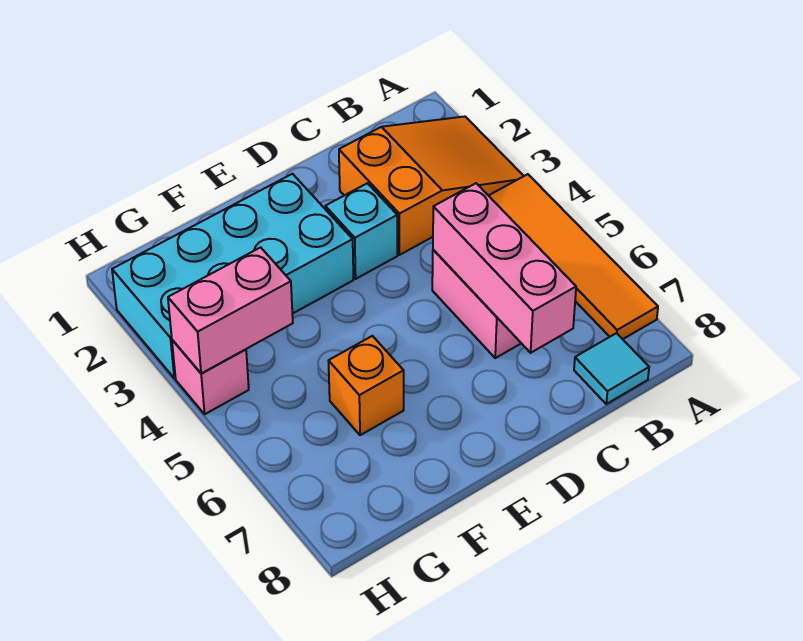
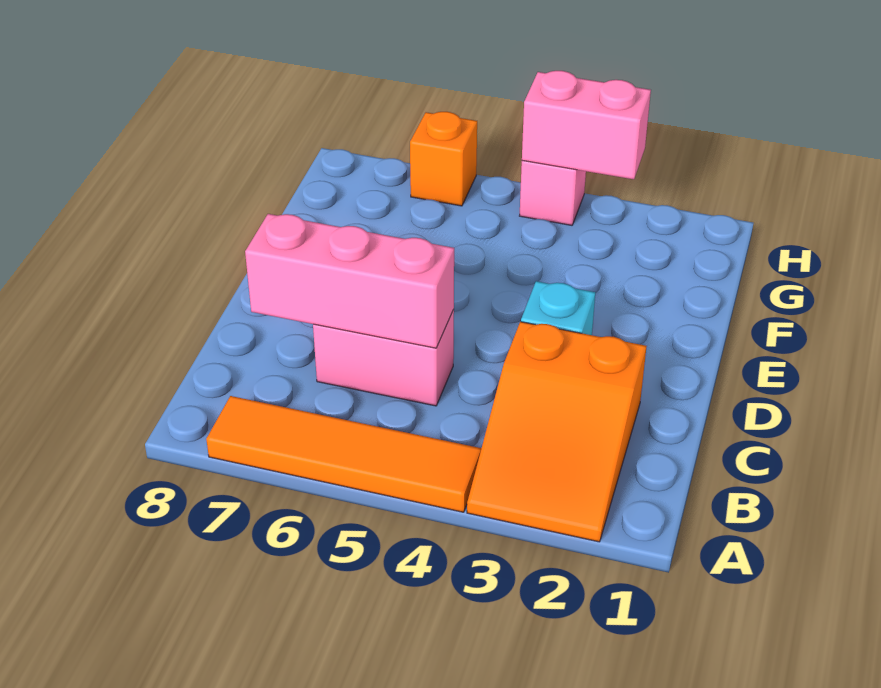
cyan 1x1 tile [574,333,649,404] -> none
cyan 2x4 brick [112,174,353,378] -> none
orange 1x1 brick [329,336,404,435] -> orange 1x1 brick moved to [410,112,477,206]
pink 1x2 brick [168,247,293,374] -> pink 1x2 brick turned to [522,71,651,179]

